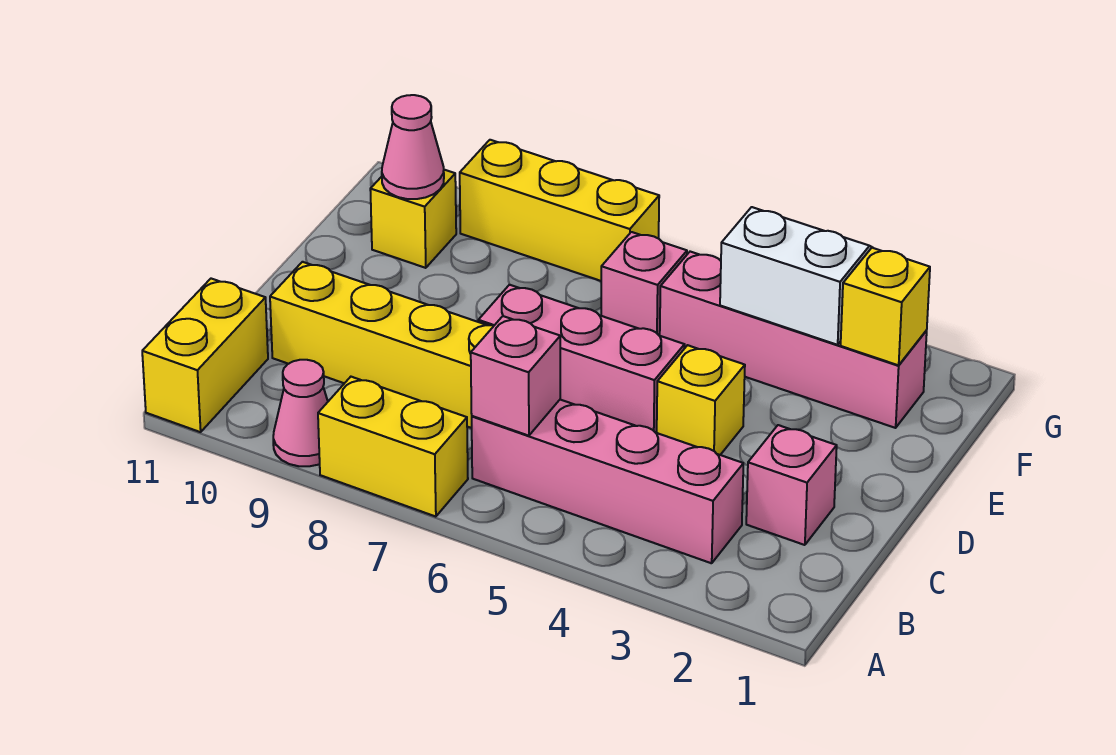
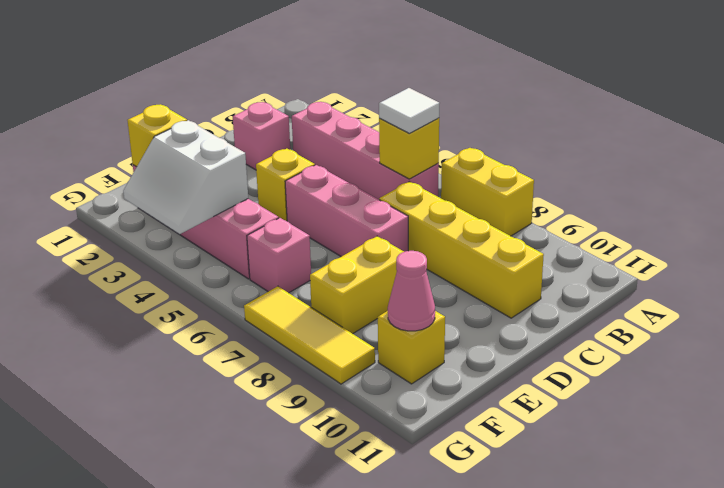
pink 1x1 cone [273,360,328,466] -> none
yellow 1x2 brick [142,279,268,432] -> yellow 1x2 brick moved to [310,236,404,334]
pink 1x1 brick [471,316,560,436] -> yellow 1x1 brick [379,118,439,179]
none -> white 1x1 tile [379,88,440,133]
yellow 1x3 brick [460,140,659,281] -> yellow 1x3 tile [244,286,375,384]

